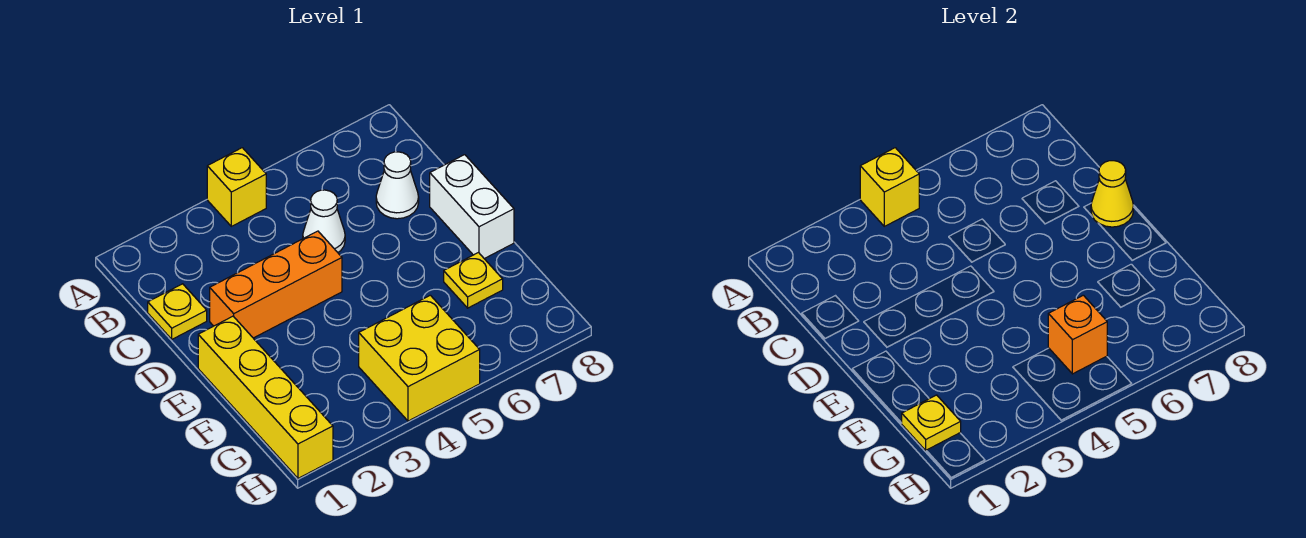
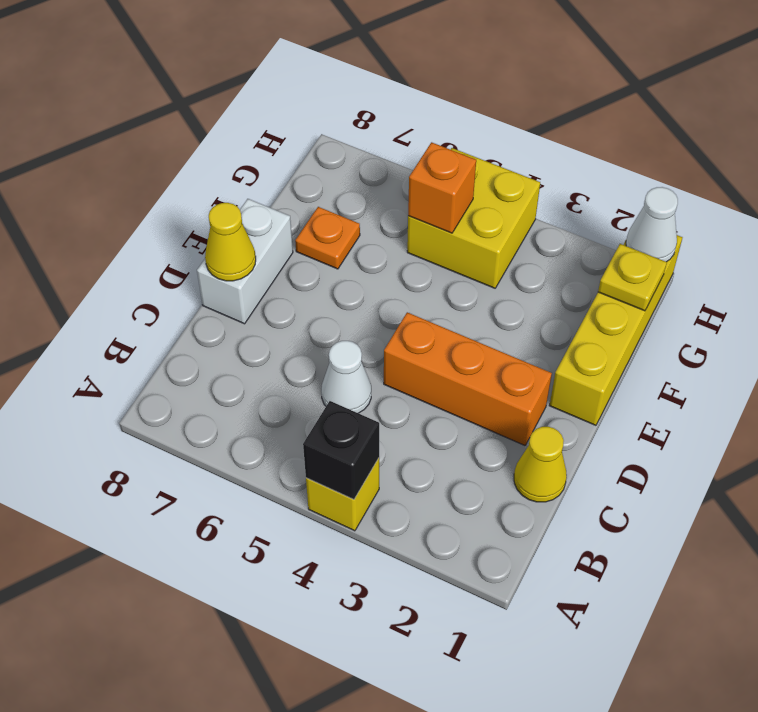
yellow 1x1 brick [860,148,919,226] -> black 1x1 brick [303,401,379,500]
yellow 1x1 plate [148,284,207,339] -> yellow 1x1 cone [514,427,567,502]
white 1x1 cone [376,152,419,219] -> white 1x1 cone moved to [626,187,678,262]
yellow 1x1 plate [444,253,503,308] -> orange 1x1 plate [295,207,360,269]

